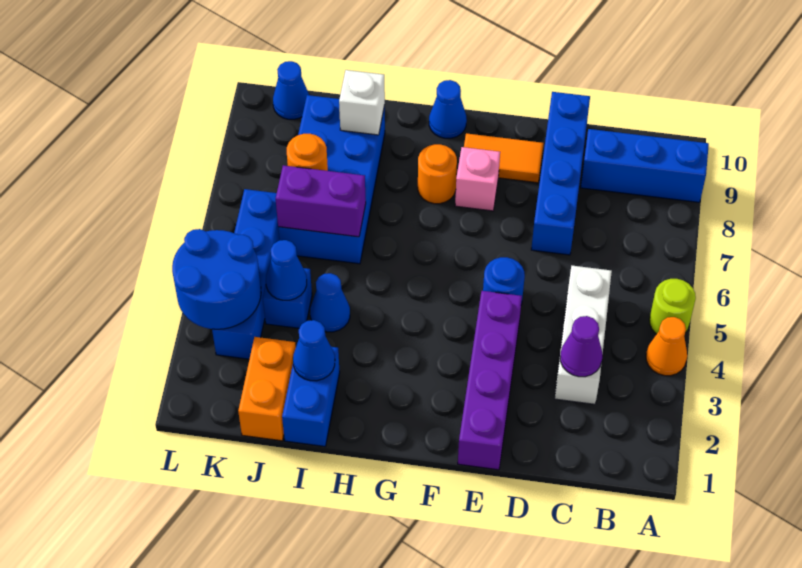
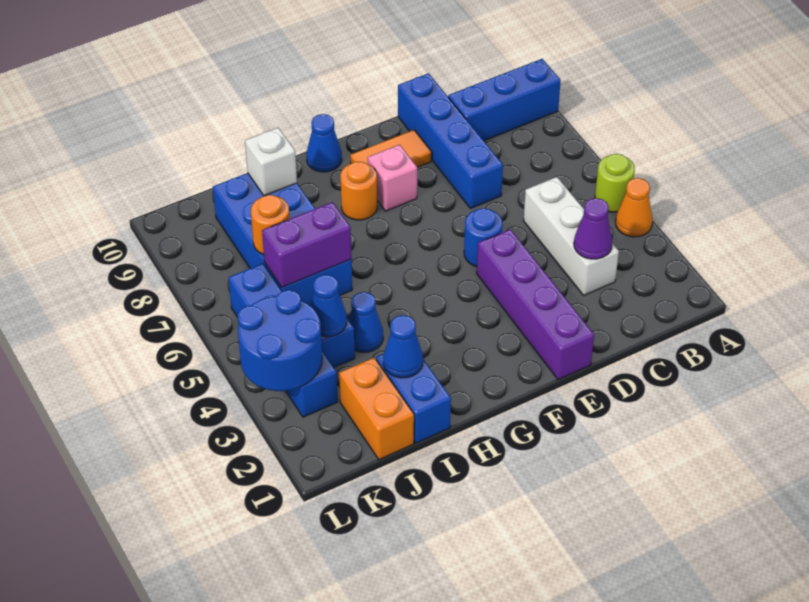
blue 1x1 cone [273,61,309,119] -> none

